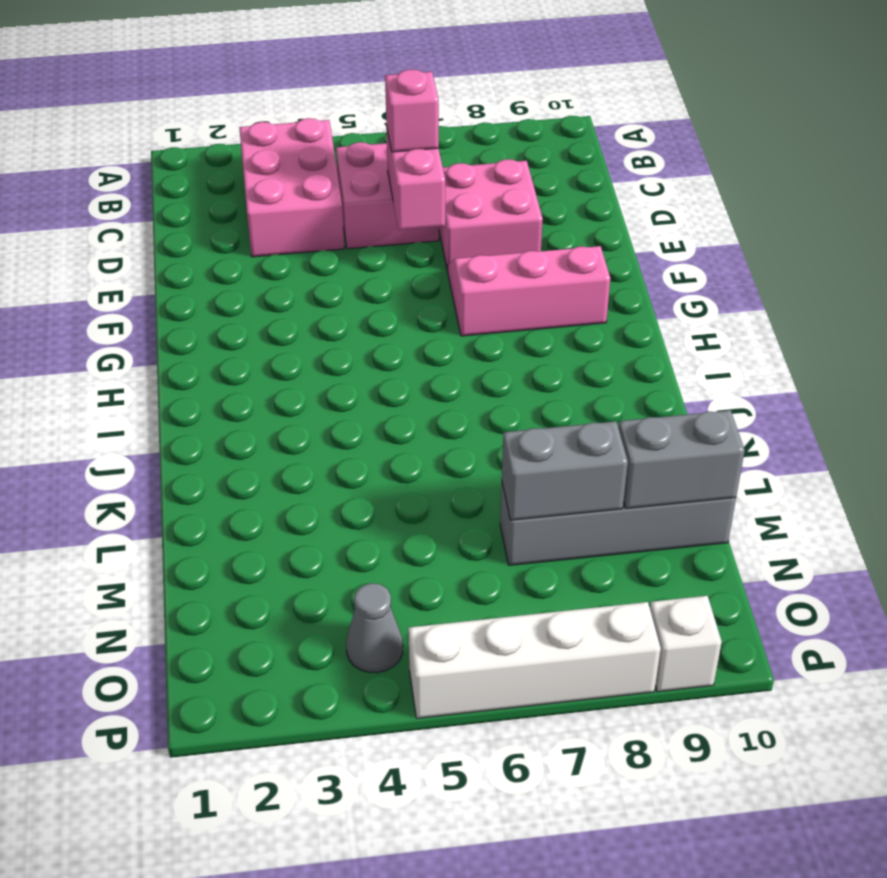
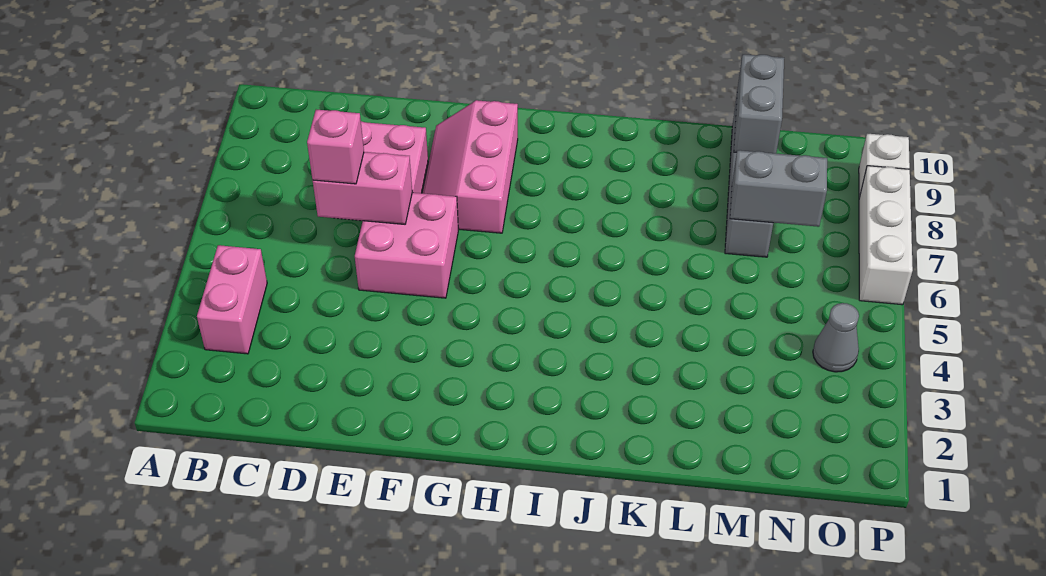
pink 2x3 brick [239,118,344,257] -> pink 1x2 brick [197,245,267,354]
pink 2x2 brick [336,142,439,249] -> pink 2x2 brick moved to [355,192,458,298]
grey 1x2 brick [502,421,628,520] -> grey 1x2 brick turned to [730,150,827,227]
white 1x4 brick [408,602,661,718] -> white 1x3 brick [859,166,913,305]

